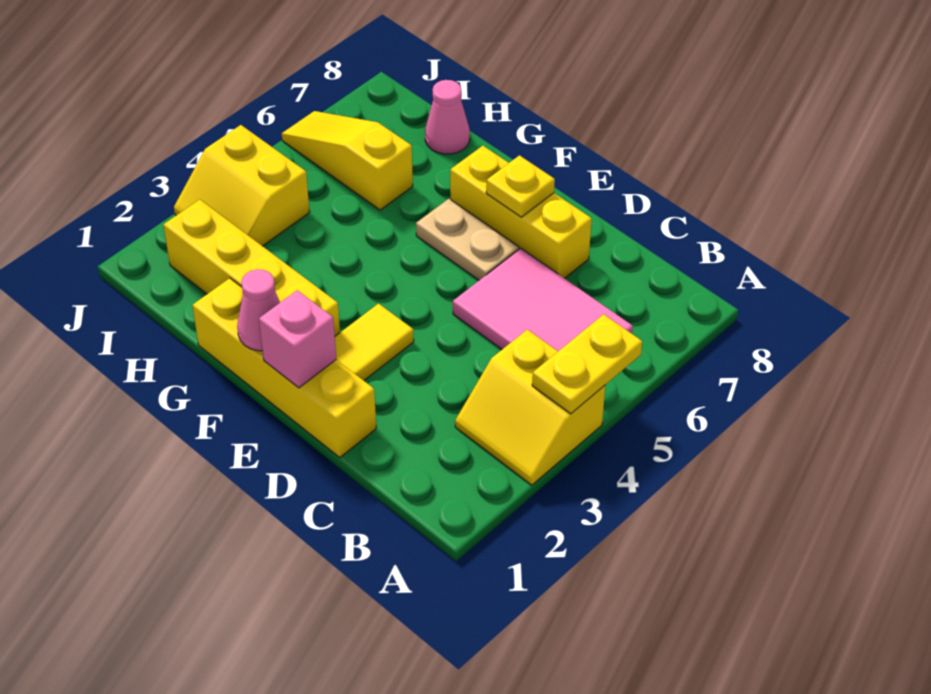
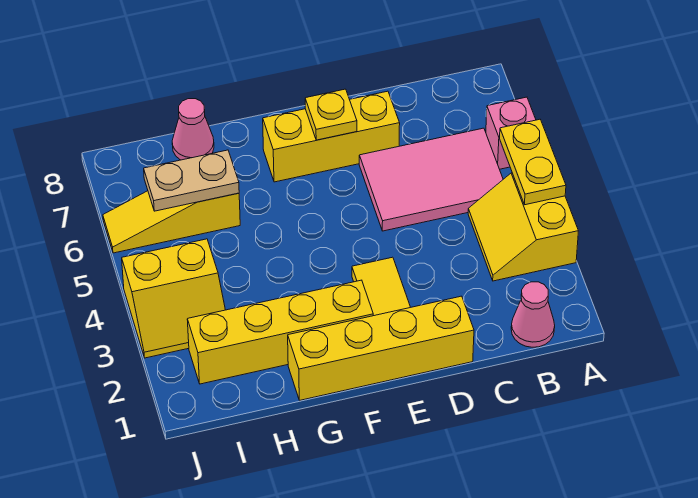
yellow 2x2 slope [455,329,605,485] -> yellow 2x2 slope turned to [468,173,578,281]
pink 1x1 brick [259,290,336,388] -> pink 1x1 brick moved to [486,97,536,169]
tan 1x2 plate [416,199,519,280] -> tan 1x2 plate moved to [144,150,239,211]
pink 1x1 cone [237,269,280,351] -> pink 1x1 cone moved to [511,282,555,347]

